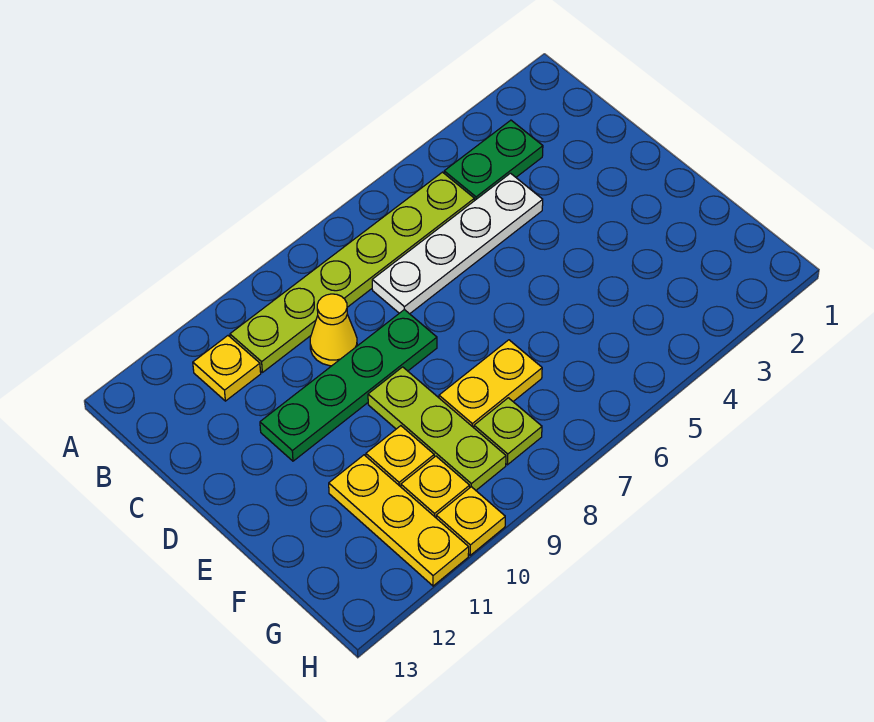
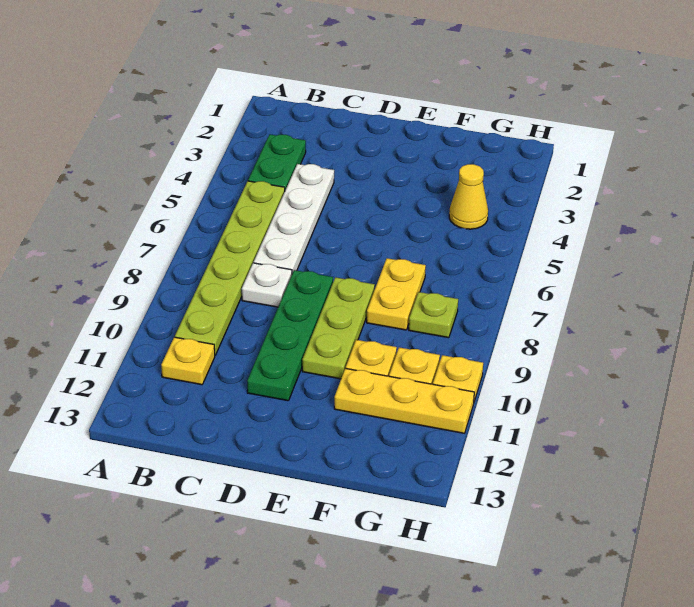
none -> white 1x1 plate [242,263,292,307]
yellow 1x1 cone [310,294,357,366] -> yellow 1x1 cone moved to [449,164,488,229]
lime 1x3 plate [368,367,506,490] -> lime 1x3 plate turned to [302,277,375,379]

